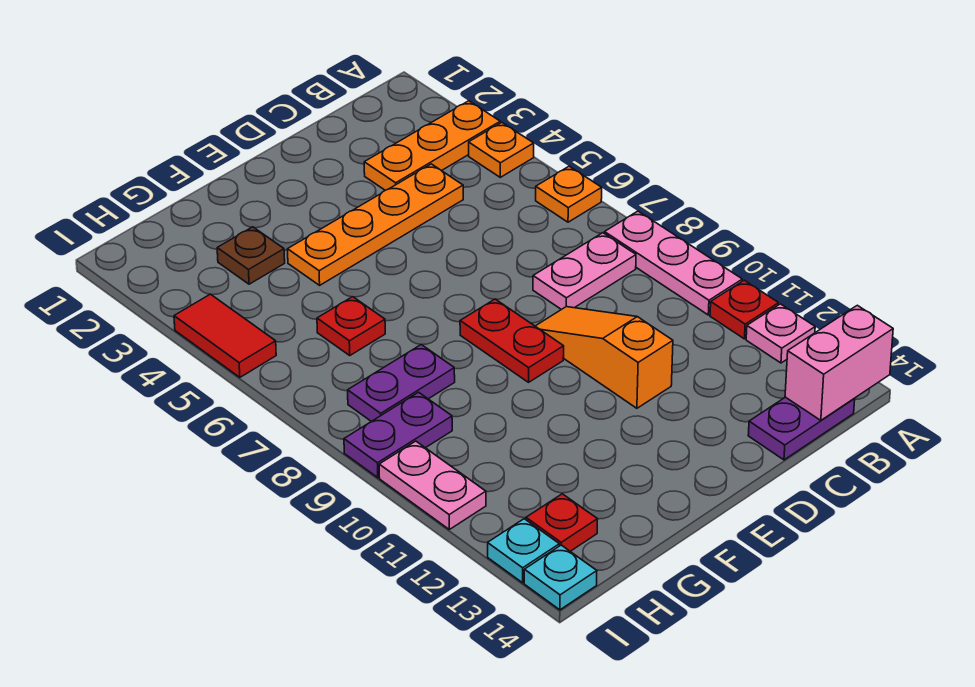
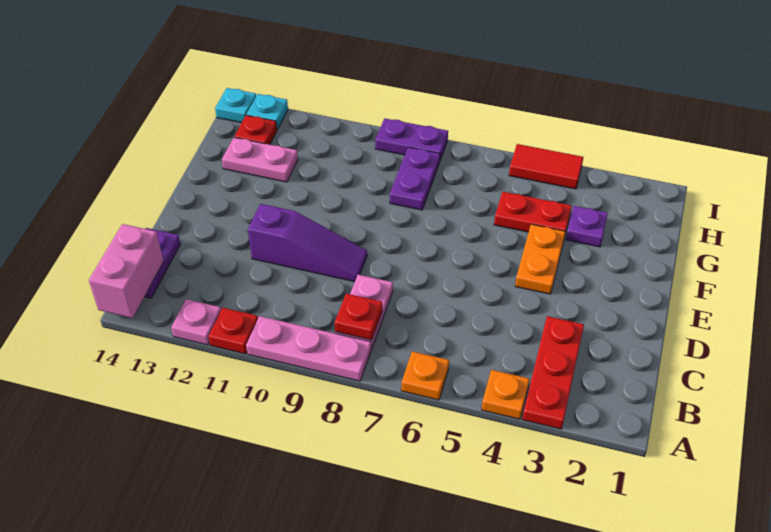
orange 1x3 plate [364,101,500,190] -> red 1x3 plate [522,316,584,429]
orange 1x4 plate [288,164,463,285] -> orange 1x2 plate [515,224,565,294]
orange 1x3 slope [535,307,673,408] -> purple 1x3 slope [248,204,367,282]
red 1x2 plate [460,299,564,382] -> red 1x2 plate moved to [494,192,572,233]
brown 1x1 plate [217,227,285,284] -> purple 1x1 plate [566,206,608,247]
red 1x1 plate [317,297,385,355] -> red 1x1 plate moved to [335,294,382,340]
purple 1x2 plate [344,392,452,478] -> purple 1x2 plate turned to [375,118,448,160]
pink 1x2 plate [379,441,486,529] -> pink 1x2 plate moved to [222,137,298,182]

